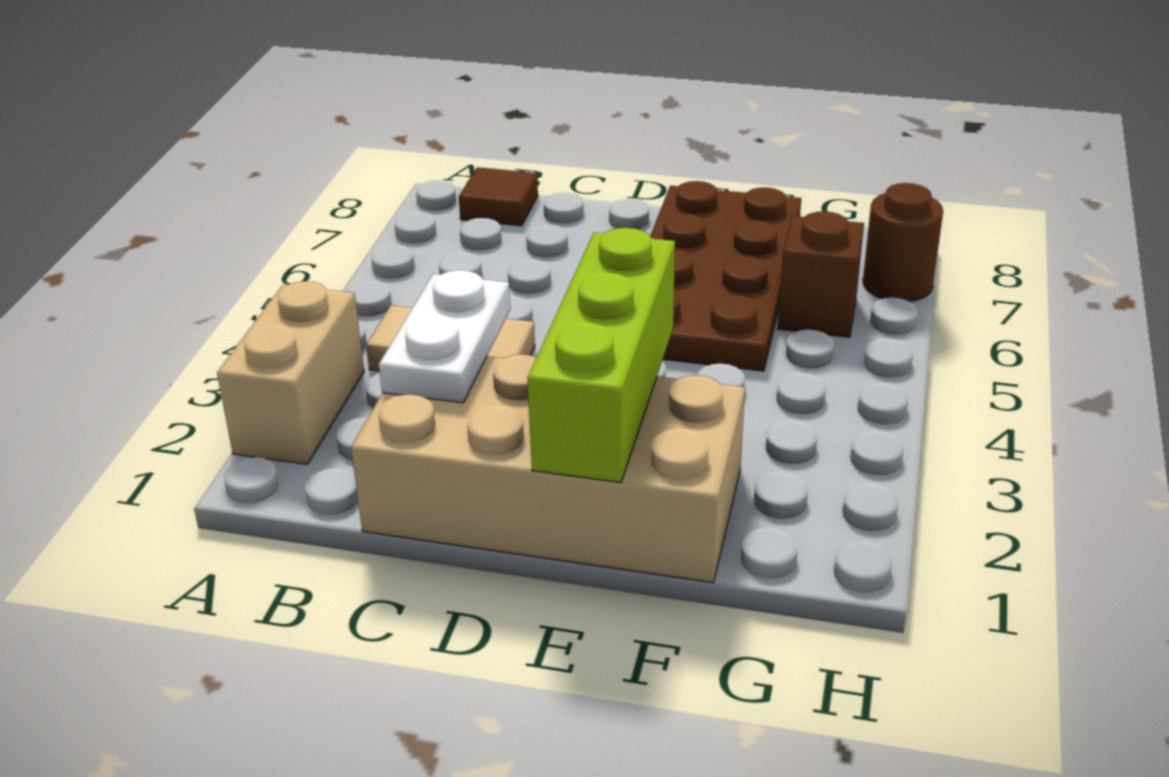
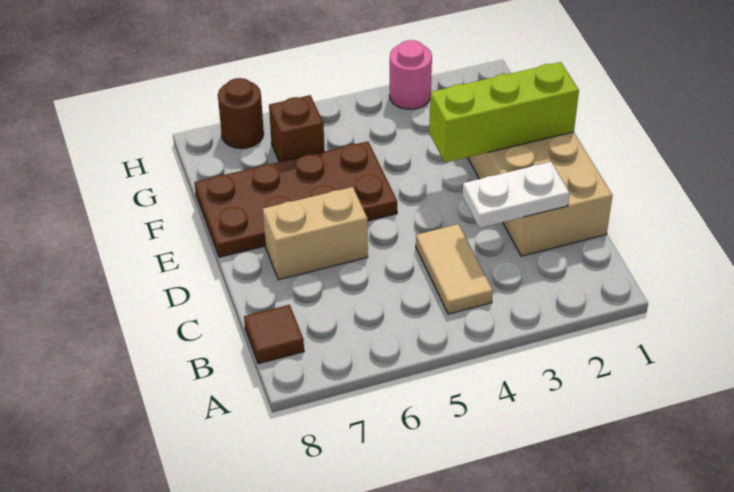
tan 1x2 brick [217,281,364,464] -> tan 1x2 brick moved to [263,187,368,280]
none -> pink 1x1 round brick [390,40,432,109]

